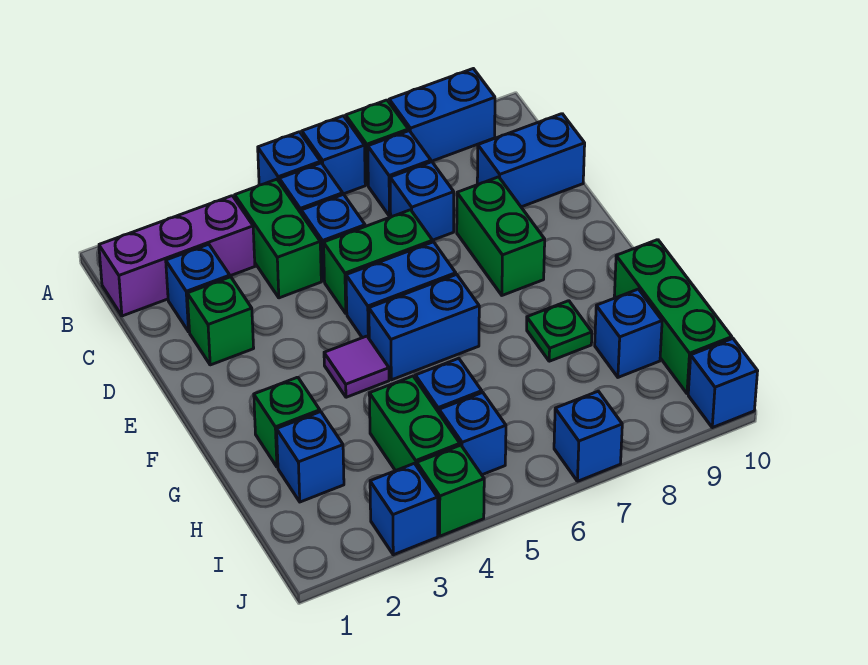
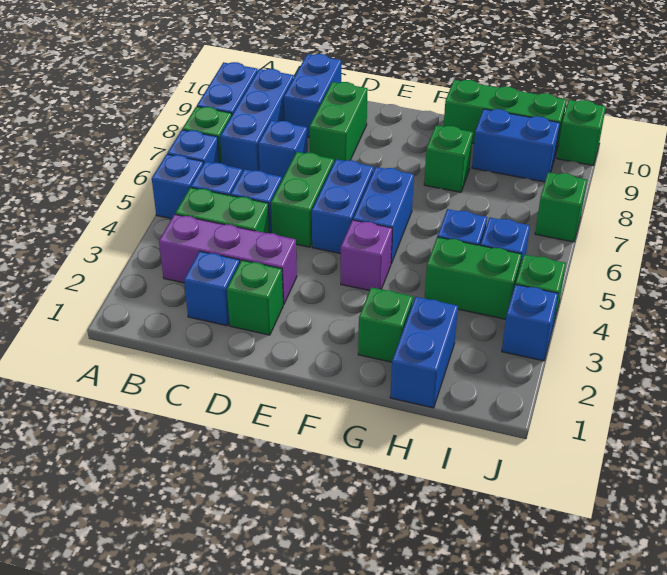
purple 1x3 brick [99,196,255,316] -> purple 1x3 brick turned to [159,214,297,305]
blue 1x1 brick [368,131,431,216] -> blue 1x3 brick [220,69,294,172]
green 1x2 brick [457,177,545,295] -> green 1x2 brick turned to [310,82,367,162]
purple 1x1 tile [324,336,389,397] -> purple 1x1 brick [341,220,392,291]
green 1x1 plate [527,301,592,361] -> green 1x1 brick [424,125,473,192]
blue 1x1 brick [277,412,344,502] -> blue 1x2 brick [390,297,458,408]
blue 1x1 brick [595,289,662,377] -> blue 1x2 brick [472,109,560,182]
blue 1x1 brick [554,391,622,481] -> green 1x1 brick [535,172,587,242]
blue 1x1 brick [688,339,758,428] -> green 1x1 brick [557,100,606,165]

